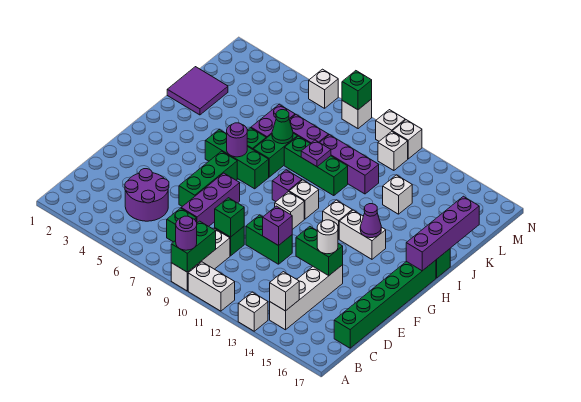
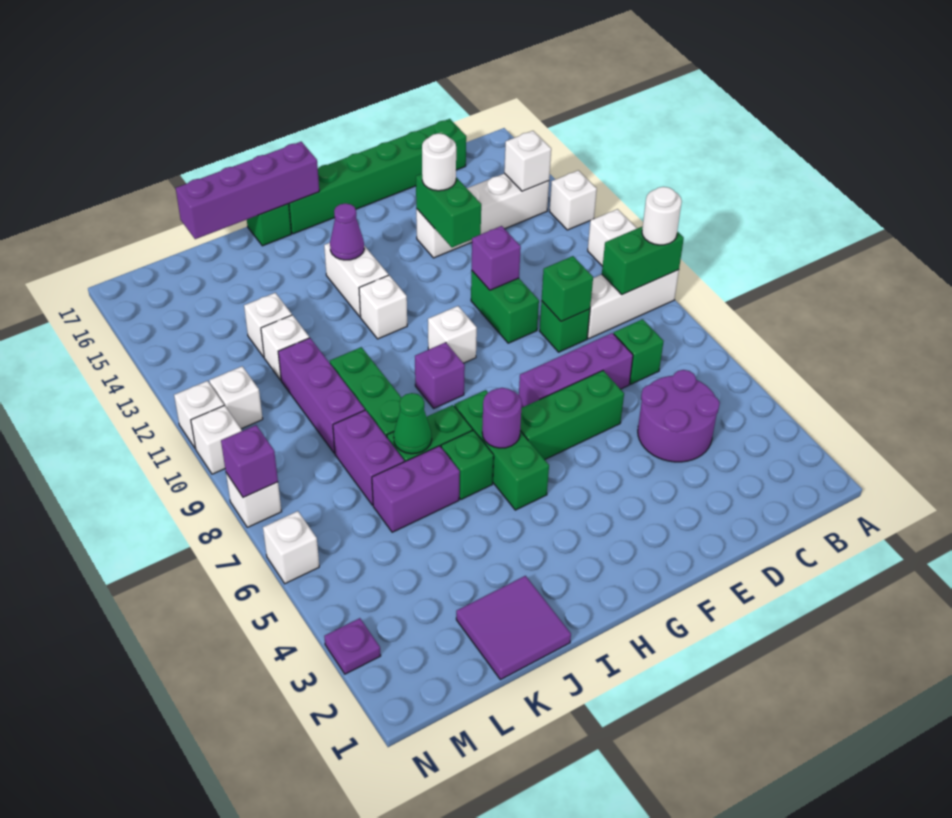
purple 1x1 round brick [176,216,197,250] -> white 1x1 round brick [642,187,682,245]
white 1x1 brick [289,180,319,219] -> white 1x1 brick moved to [261,315,309,380]
purple 1x1 plate [301,140,331,167] -> purple 1x1 plate moved to [324,618,381,674]
green 1x1 brick [342,71,372,110] -> purple 1x1 brick [221,425,278,498]

